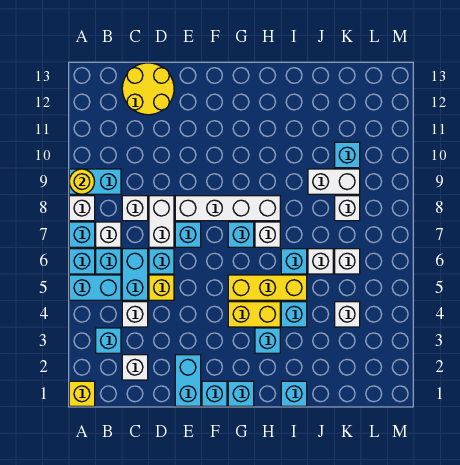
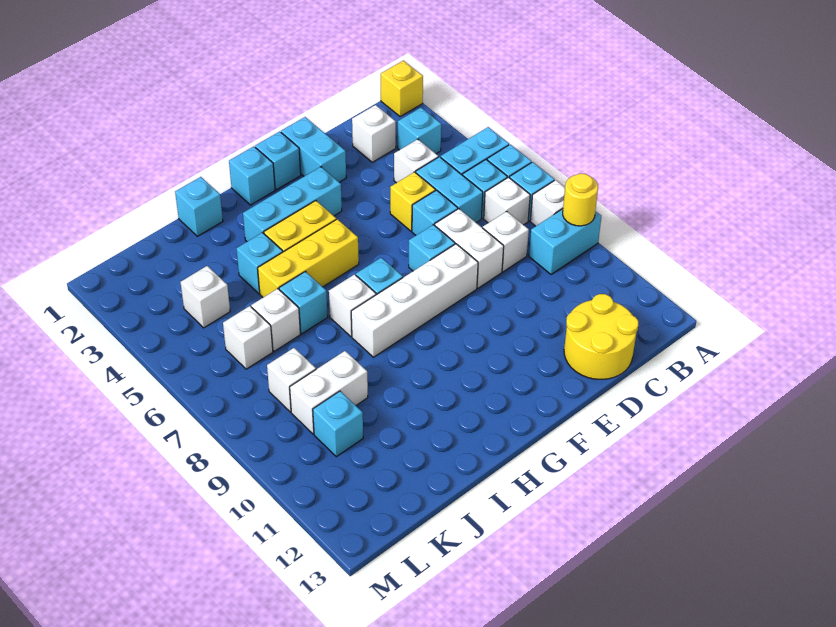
cyan 1x1 brick [255,328,280,353] -> cyan 1x3 brick [243,167,342,241]

